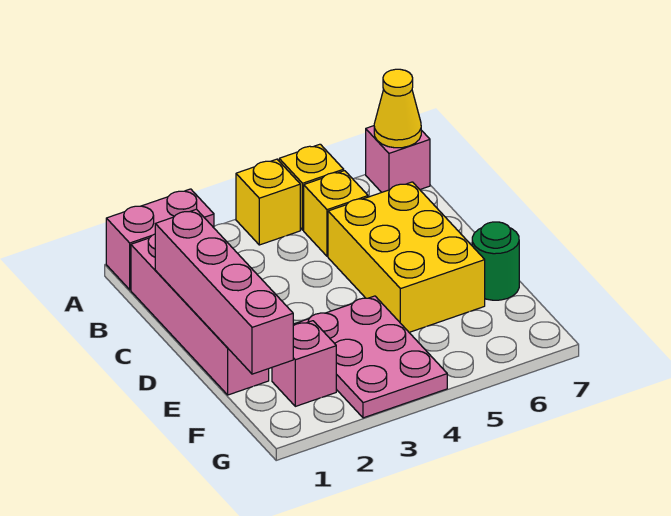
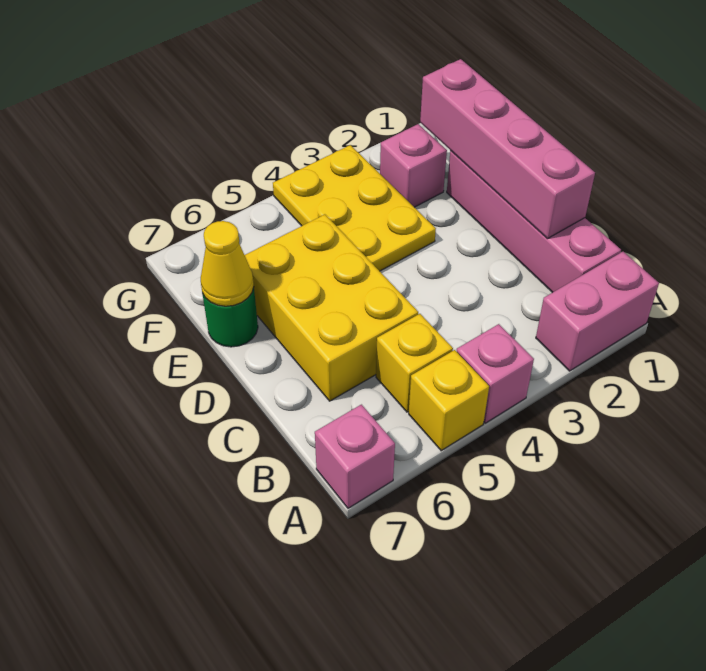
yellow 1x1 brick [236,159,300,245] -> pink 1x1 brick [457,324,534,423]
yellow 1x1 cone [374,69,421,148] -> yellow 1x1 cone moved to [201,221,254,306]
pink 2x3 plate [293,296,447,418] -> yellow 2x3 plate [273,145,436,271]

